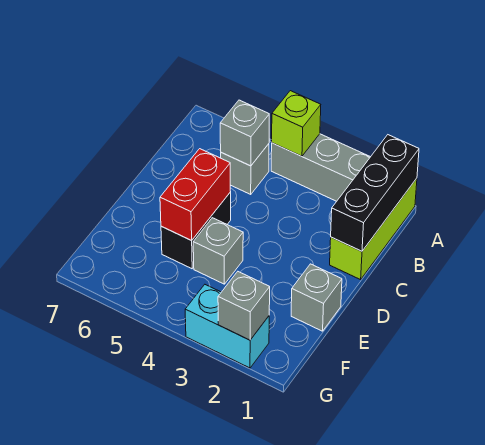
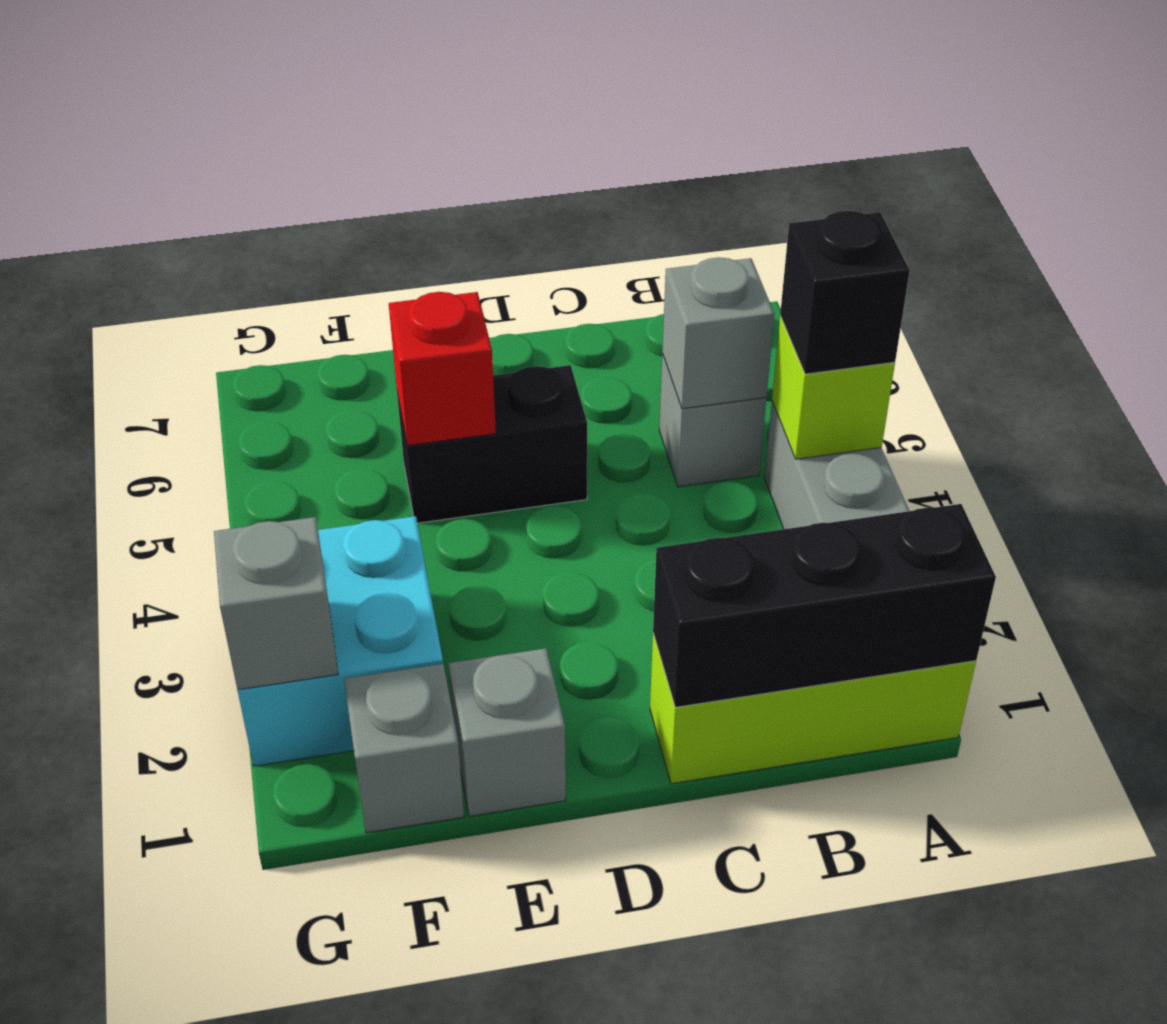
none -> black 1x1 brick [780,211,910,374]
red 1x2 brick [160,149,230,241] -> red 1x1 brick [389,292,496,445]
grey 1x1 brick [193,218,243,284] -> grey 1x1 brick moved to [344,664,464,833]
cyan 1x2 brick [185,285,269,368] -> cyan 2x2 brick [238,516,443,766]

